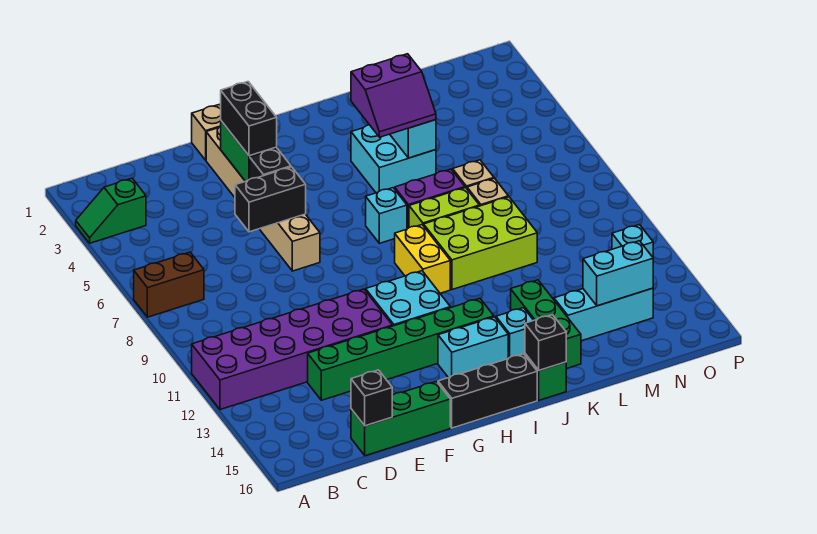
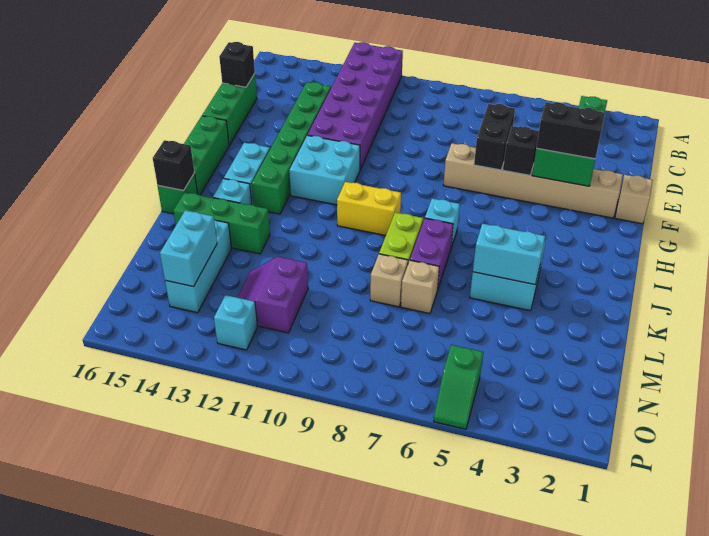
brown 1x2 brick [134,252,204,317] -> none
black 1x3 brick [438,354,537,428] -> green 1x3 brick [184,116,229,195]
purple 2x2 slope [351,54,436,137] -> purple 2x2 slope moved to [237,257,308,333]
lime 2x3 brick [424,197,537,290] -> none
none -> green 1x2 slope [434,345,483,429]

